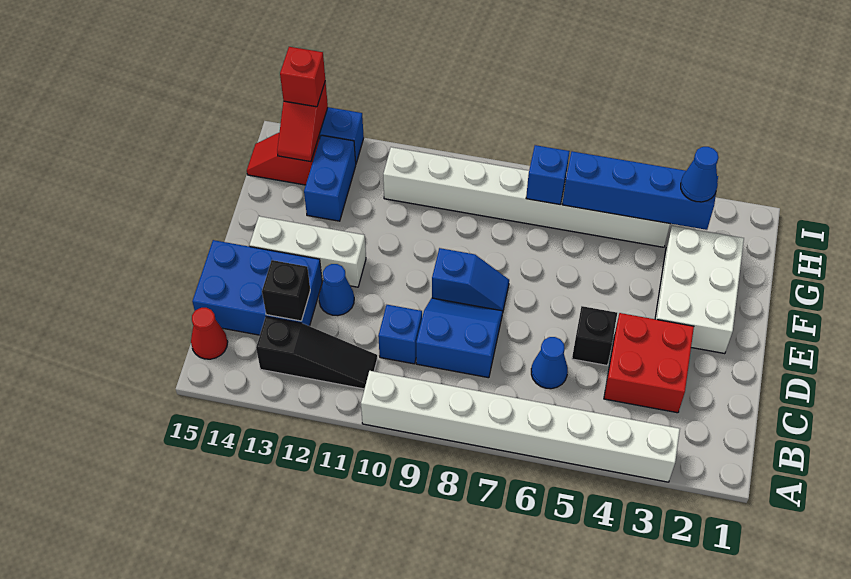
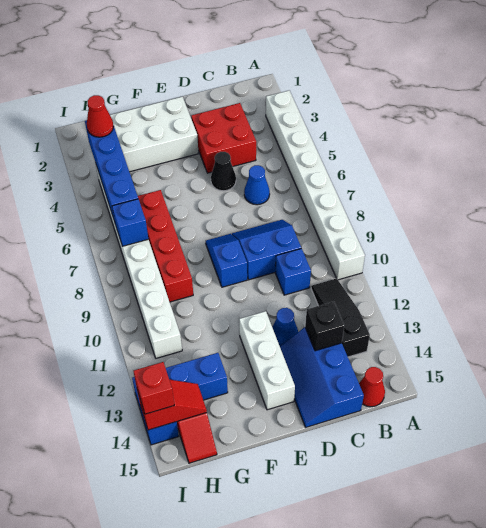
blue 2x2 slope [416,298,503,378] -> blue 2x2 slope turned to [232,220,301,280]
blue 2x3 brick [192,240,322,335] -> blue 2x3 slope [280,328,364,427]
black 1x1 brick [572,306,617,365] -> black 1x1 cone [211,152,236,191]
none -> red 1x4 brick [138,190,193,302]
blue 1x1 cone [681,147,718,202] -> red 1x1 cone [87,95,114,137]

